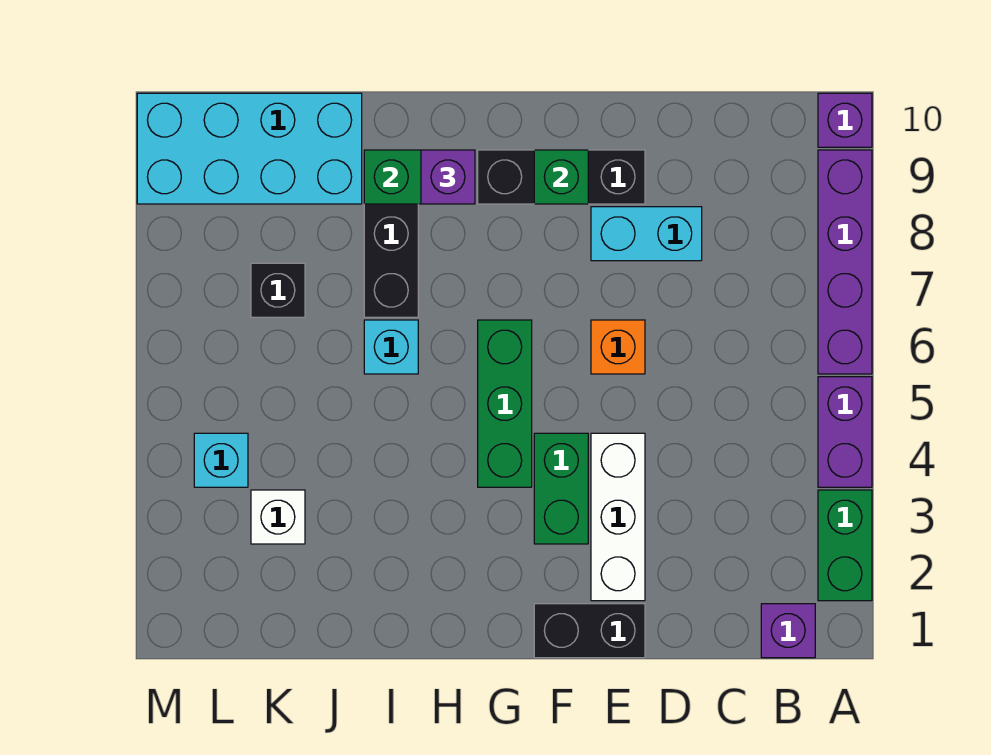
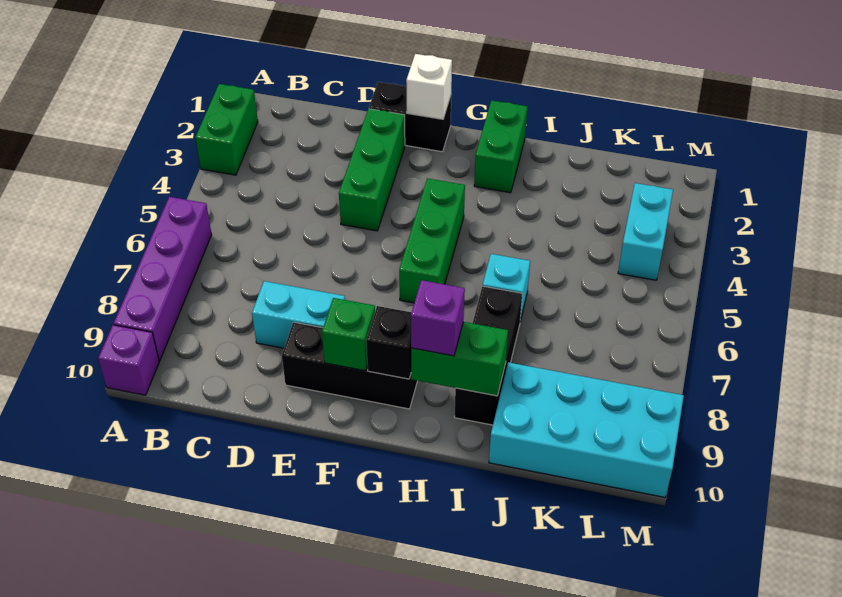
purple 1x2 brick [818,377,872,487] -> none
purple 1x1 brick [761,604,815,658] -> none
white 1x3 brick [591,433,645,601] -> green 1x3 brick [339,109,405,231]
orange 1x1 brick [591,320,645,374] -> none
green 1x2 brick [534,433,588,544] -> green 1x2 brick moved to [474,100,527,193]
white 1x1 brick [251,490,305,544] -> white 1x1 brick moved to [406,54,452,119]
black 1x1 brick [251,263,305,317] -> black 1x1 brick moved to [366,306,411,379]
cyan 1x1 brick [194,433,248,487] -> cyan 1x2 brick [618,183,673,280]

